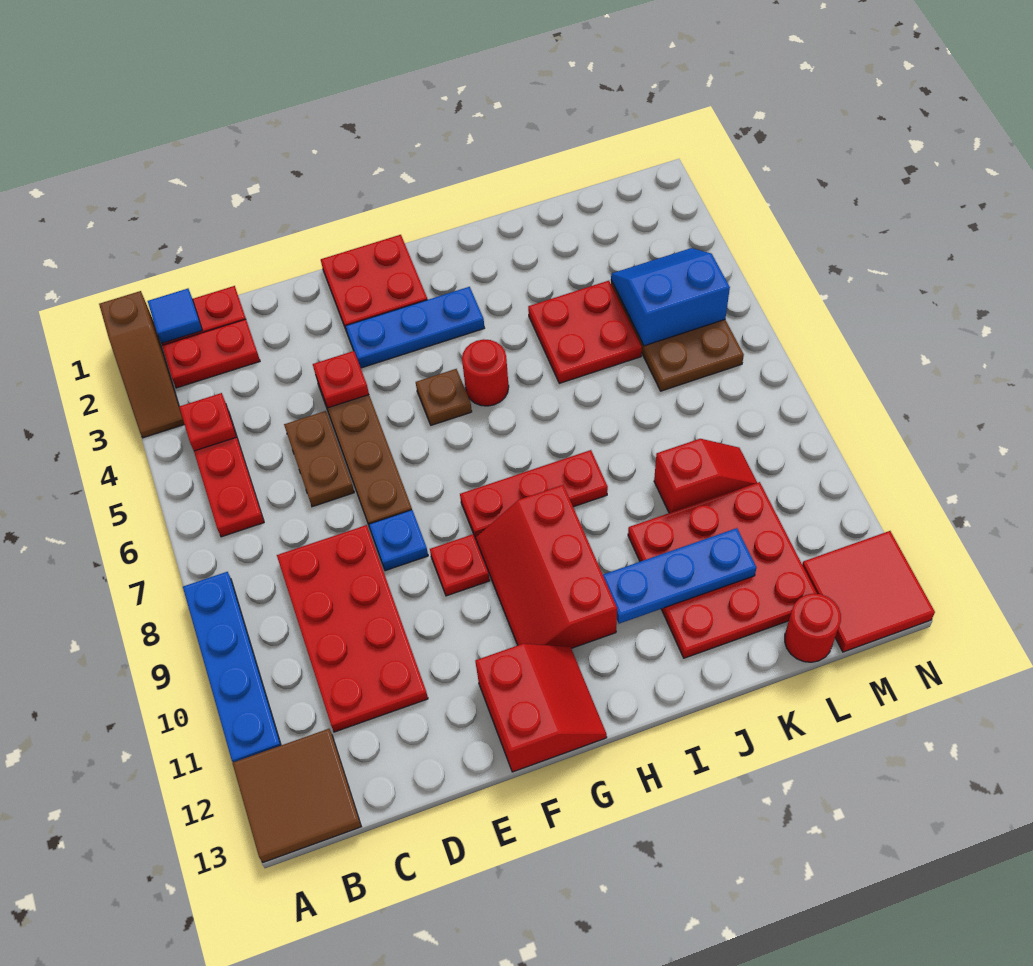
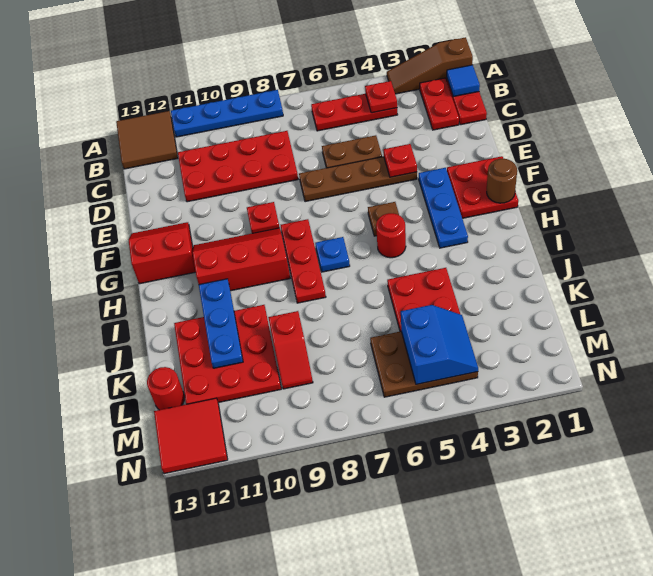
blue 1x1 plate [369,510,428,571] -> blue 1x1 plate moved to [315,237,350,272]
red 2x2 slope [475,644,607,772] -> red 2x2 slope turned to [129,222,196,284]
none -> brown 1x1 round brick [487,159,517,203]

